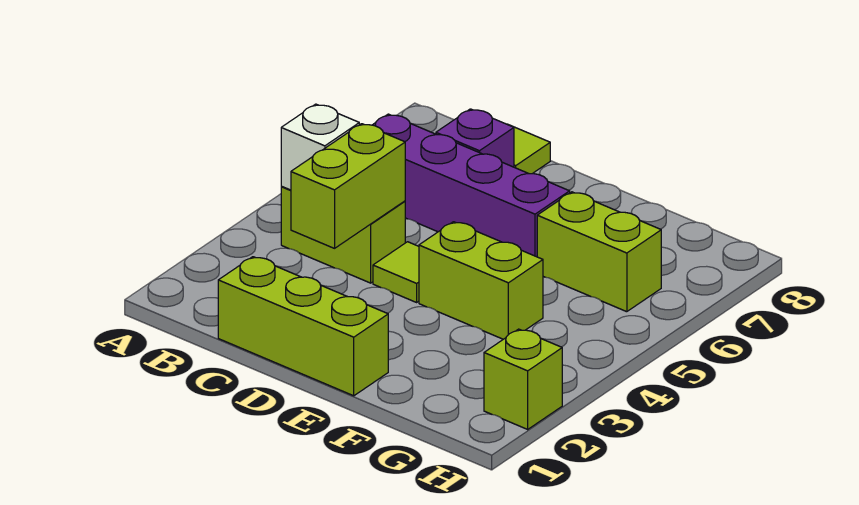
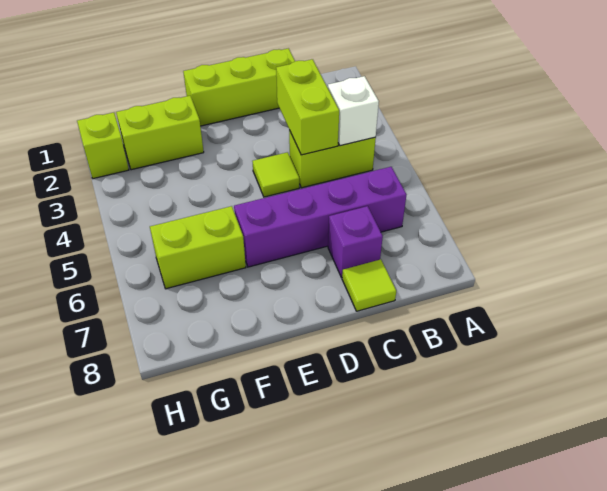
lime 1x2 brick [419,222,543,339] -> lime 1x2 brick moved to [116,96,204,170]

